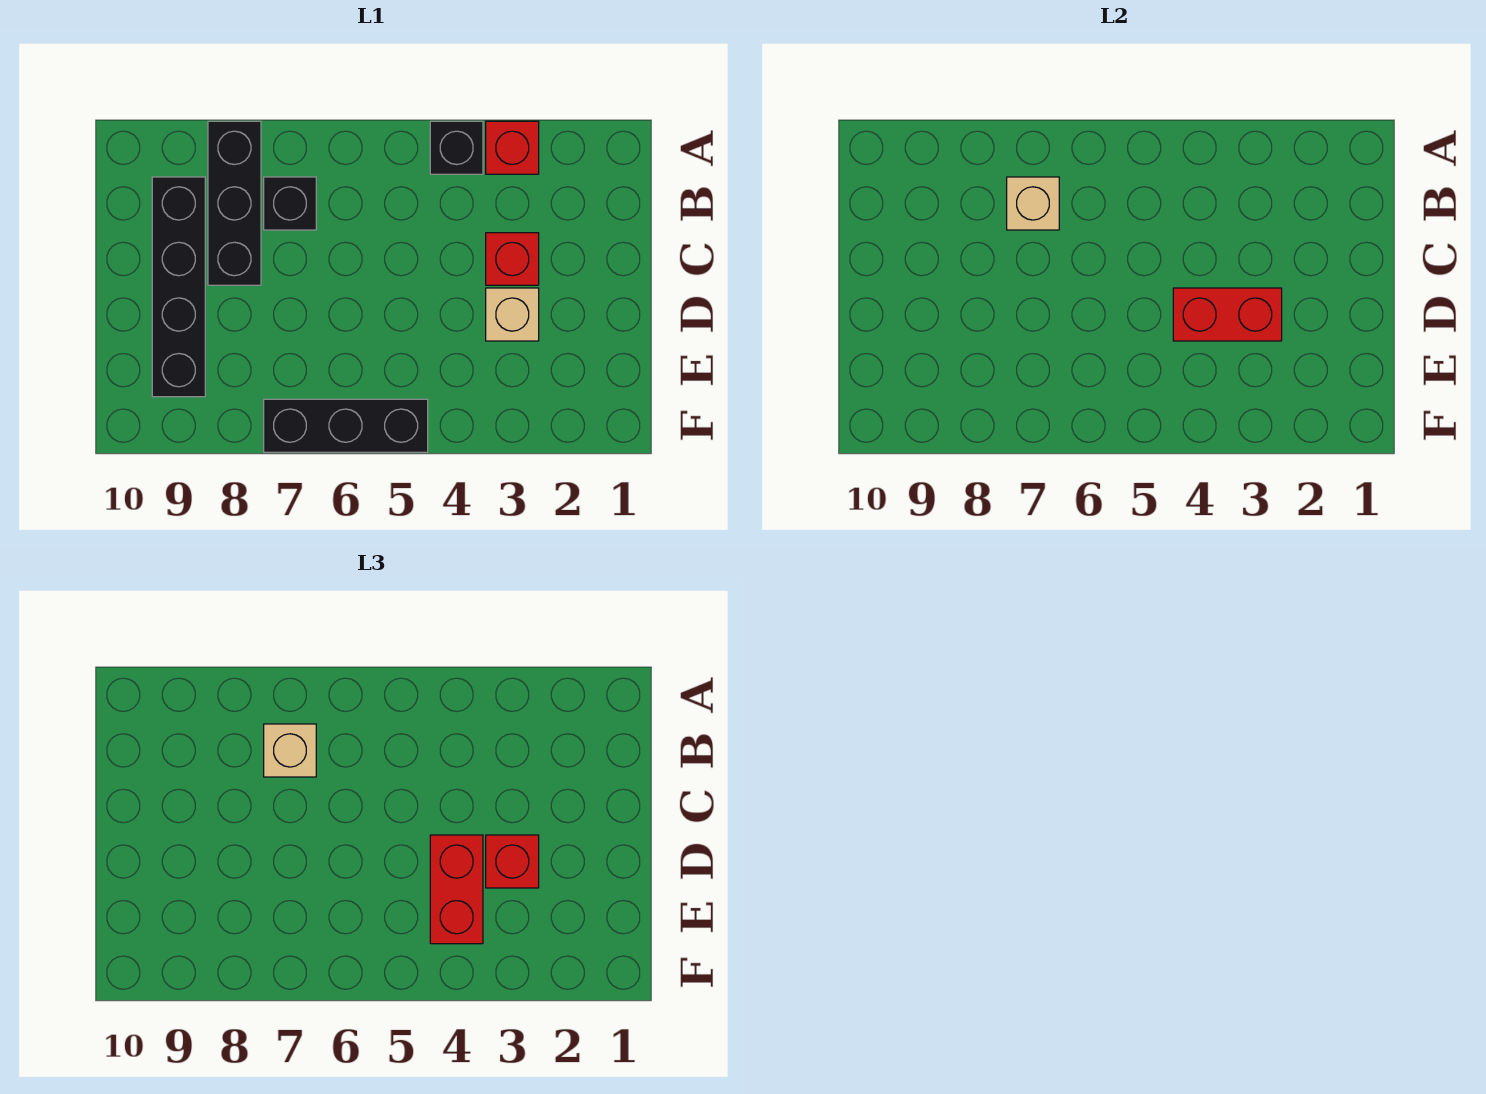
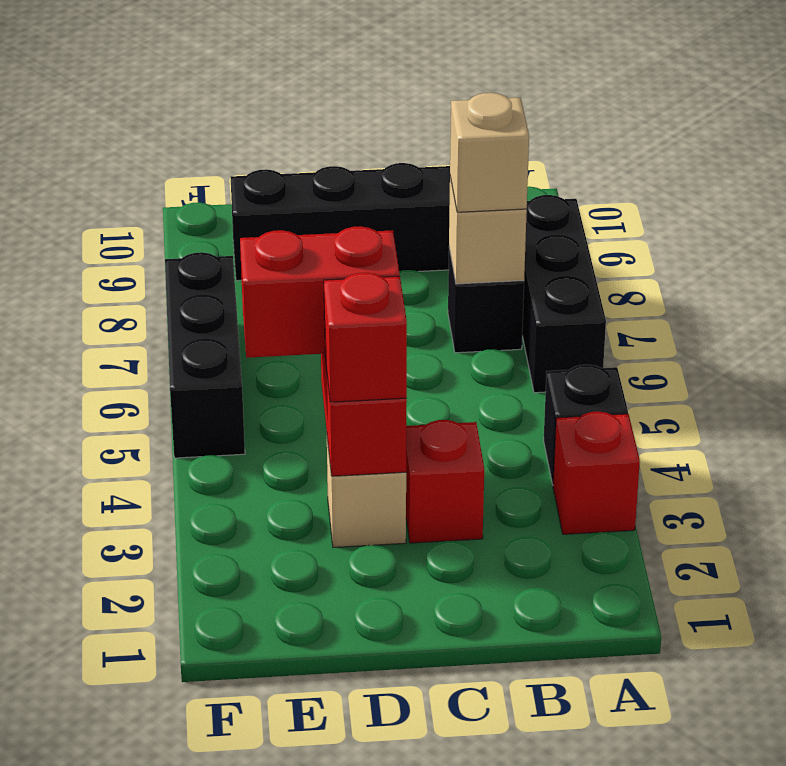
black 1x3 brick [208,121,261,285] -> black 1x3 brick turned to [522,195,606,393]

